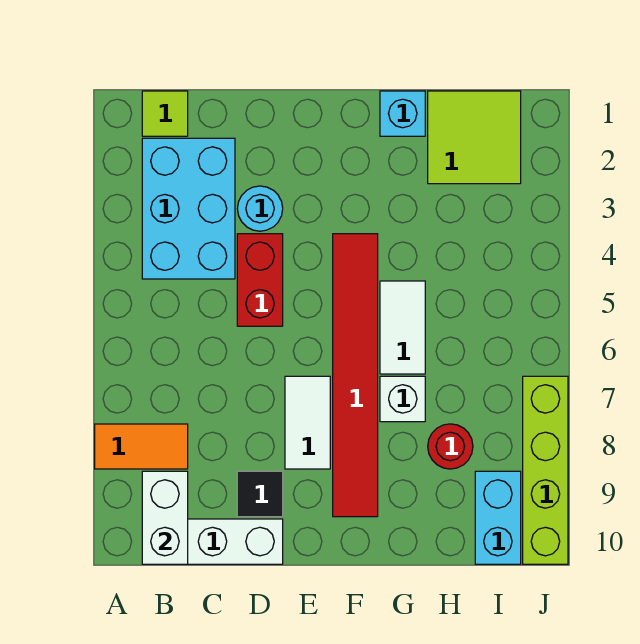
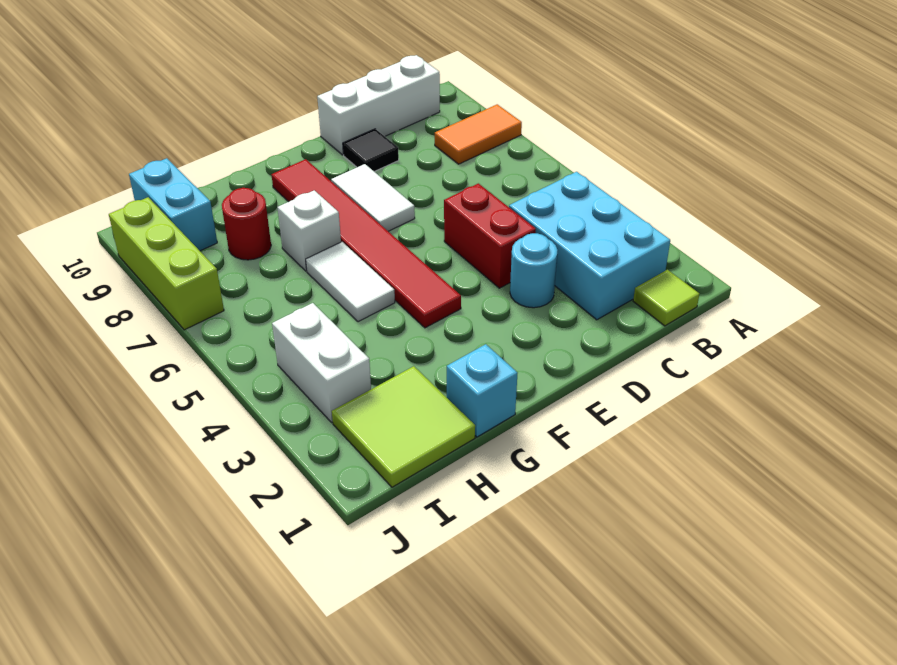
white 1x2 brick [142,471,188,564] -> white 1x2 brick moved to [272,303,371,422]
lime 1x4 brick [523,376,568,564] -> lime 1x3 brick [109,197,224,330]

